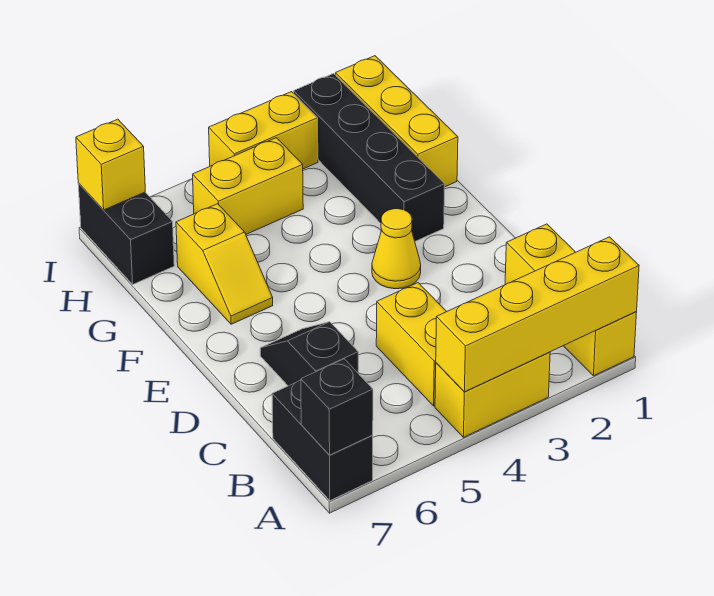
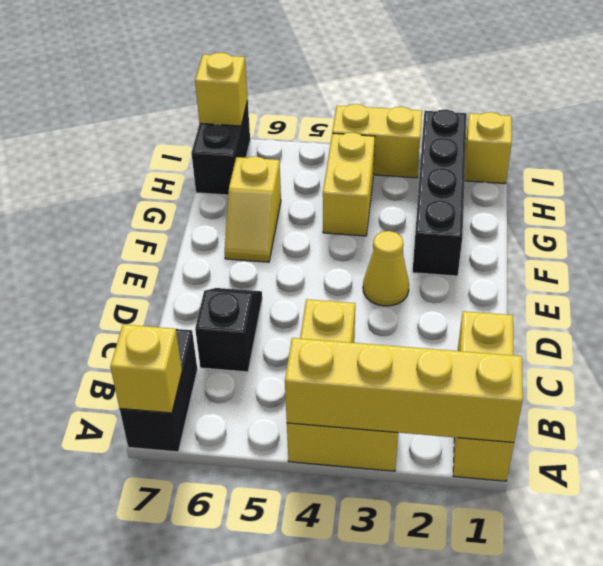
black 1x1 brick [301,359,373,455] -> yellow 1x1 brick [110,325,182,413]
yellow 1x3 brick [336,56,458,187] -> yellow 1x1 brick [464,112,512,184]
yellow 1x2 brick [193,138,303,234] -> yellow 1x2 brick turned to [323,132,375,236]

